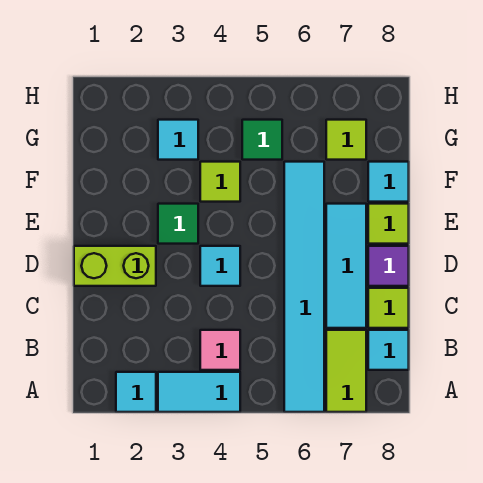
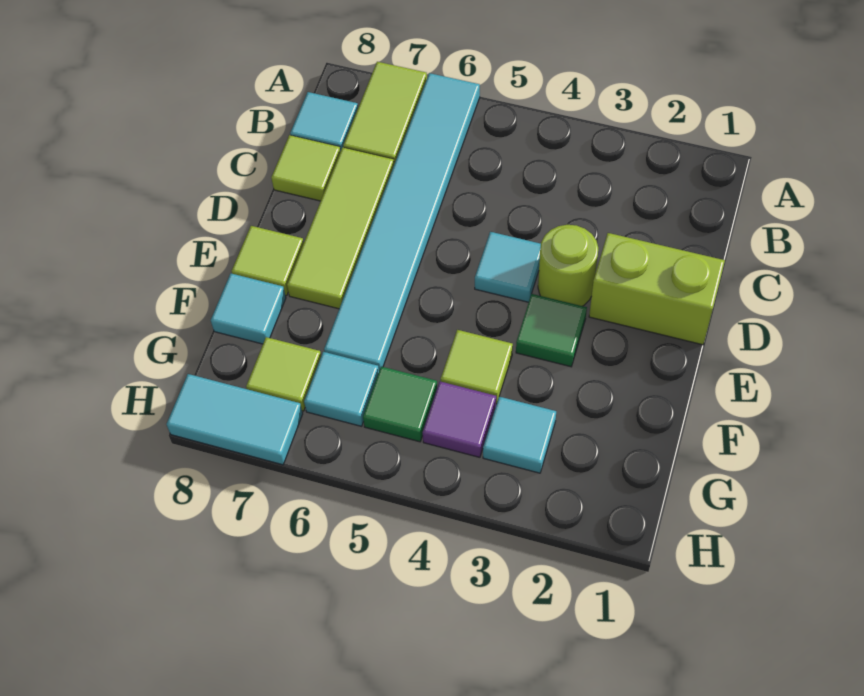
cyan 1x1 tile [116,372,156,412] -> cyan 1x1 tile moved to [304,352,379,426]
cyan 1x2 tile [158,372,240,412] -> cyan 1x2 tile moved to [167,374,303,465]
pink 1x1 tile [200,330,240,370] -> none
cyan 1x3 tile [326,204,366,328] -> lime 1x3 tile [287,147,394,309]
none -> lime 1x1 round brick [538,225,598,306]
purple 1x1 tile [368,246,409,286] -> purple 1x1 tile moved to [422,381,496,457]

